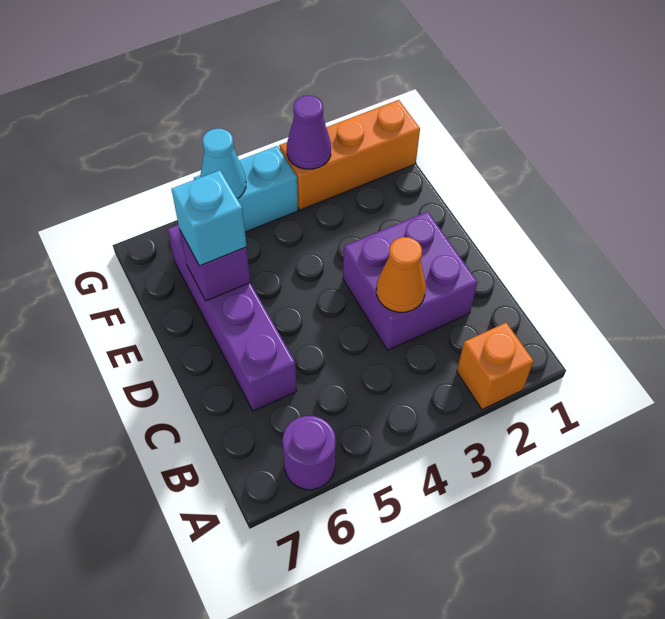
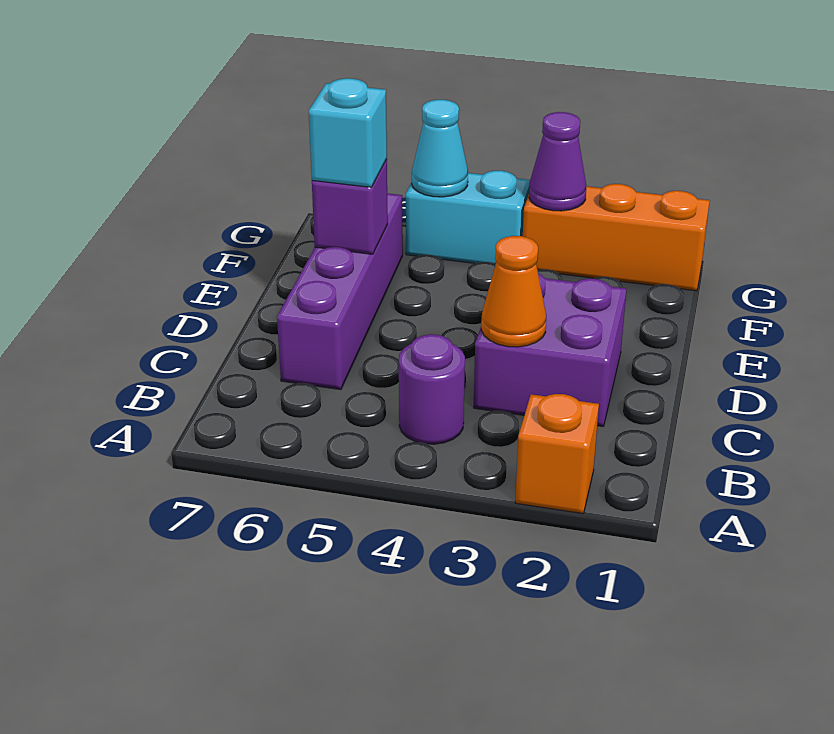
purple 1x1 round brick [283,416,335,490] -> purple 1x1 round brick moved to [399,334,465,444]

